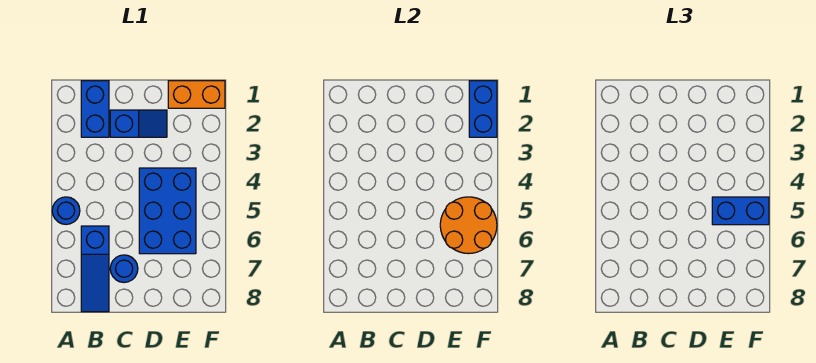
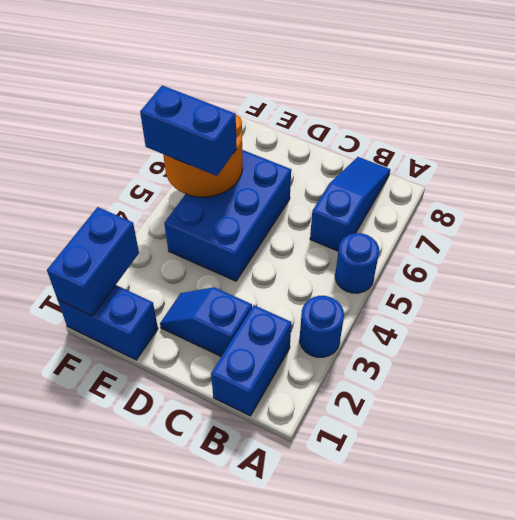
blue 1x1 round brick [110,255,138,282] -> blue 1x1 round brick moved to [300,296,344,357]
orange 1x2 brick [168,81,225,108] -> blue 1x2 brick [58,285,158,360]

